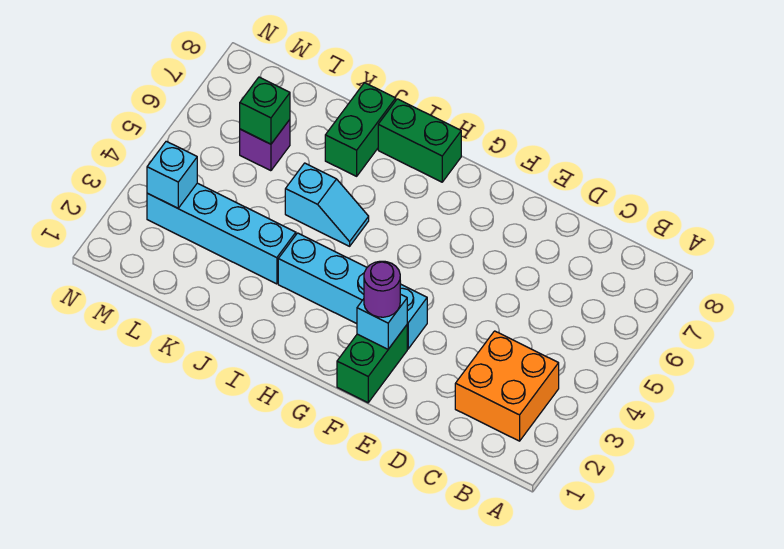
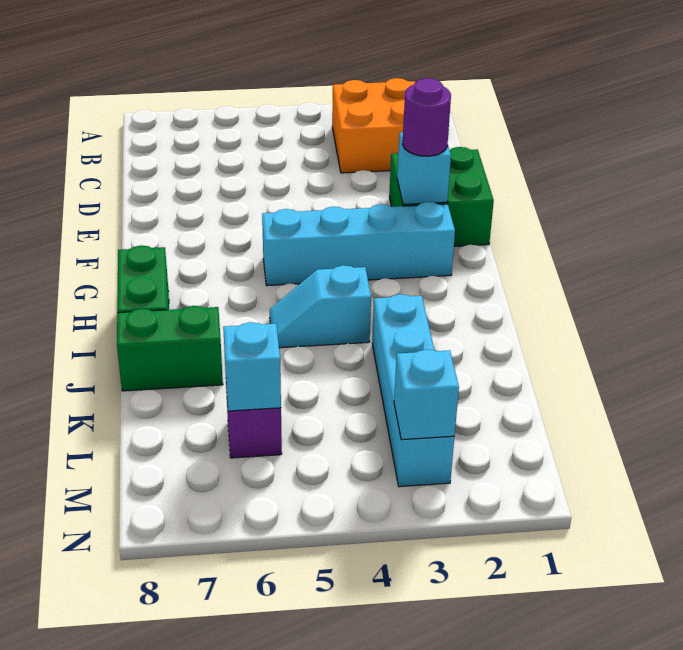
green 1x2 brick [337,325,407,403] -> green 2x2 brick [389,147,494,246]
cyan 1x4 brick [278,233,427,349] -> cyan 1x4 brick turned to [262,202,455,286]
cyan 1x2 slope [285,163,369,246] -> cyan 1x2 slope turned to [270,265,371,348]
green 1x1 brick [240,77,290,144] -> cyan 1x1 brick [223,322,281,411]

